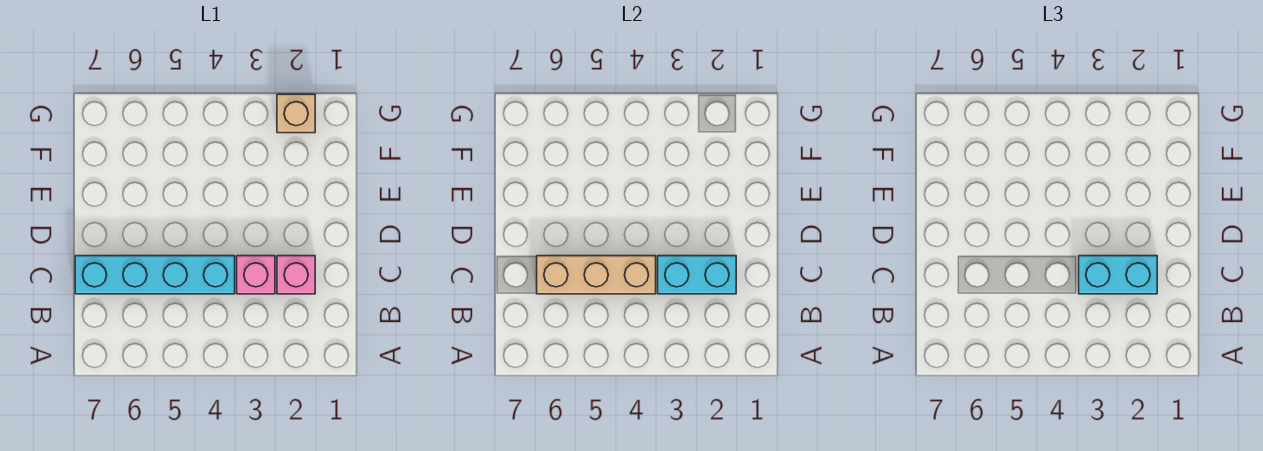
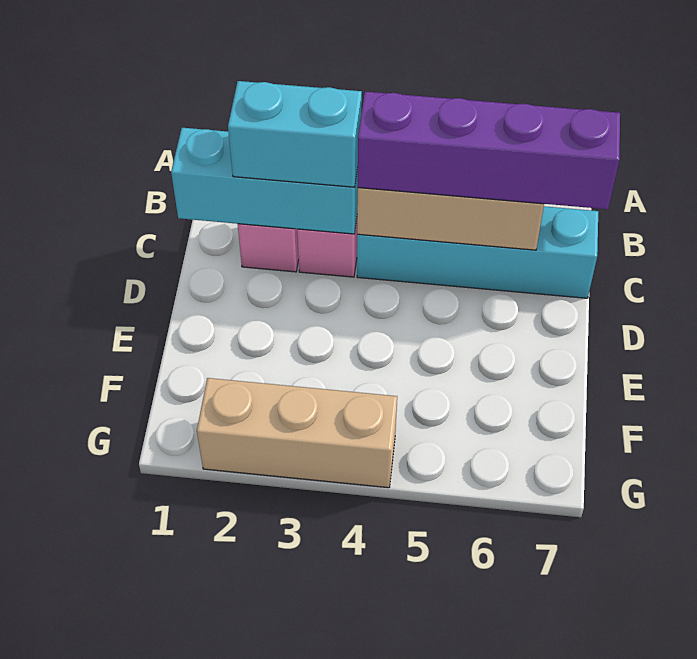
cyan 1x2 brick [658,256,736,294] -> cyan 1x3 brick [171,128,358,234]
none -> purple 1x4 brick [358,92,620,209]
tan 1x1 brick [277,94,315,133] -> tan 1x3 brick [197,378,397,488]

